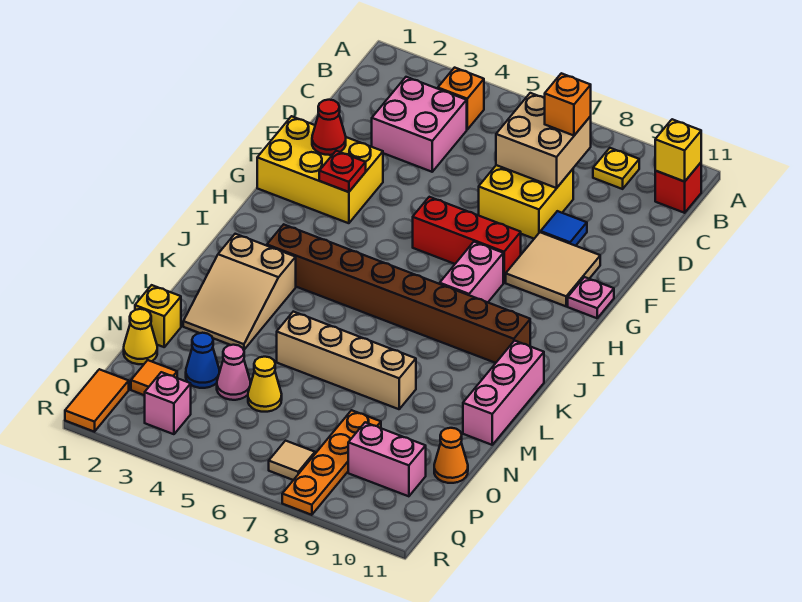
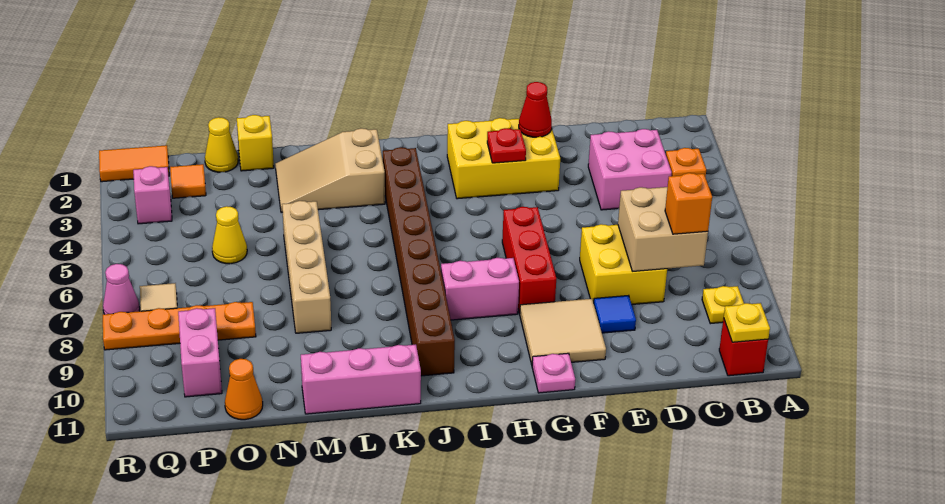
yellow 1x1 brick [655,119,701,182] -> yellow 1x1 plate [724,303,770,342]
yellow 2x3 brick [257,116,383,223] -> yellow 2x3 brick turned to [447,118,560,199]
blue 1x1 cone [186,333,219,388] -> none
pink 1x1 cone [217,345,251,400] -> pink 1x1 cone moved to [103,264,140,314]

